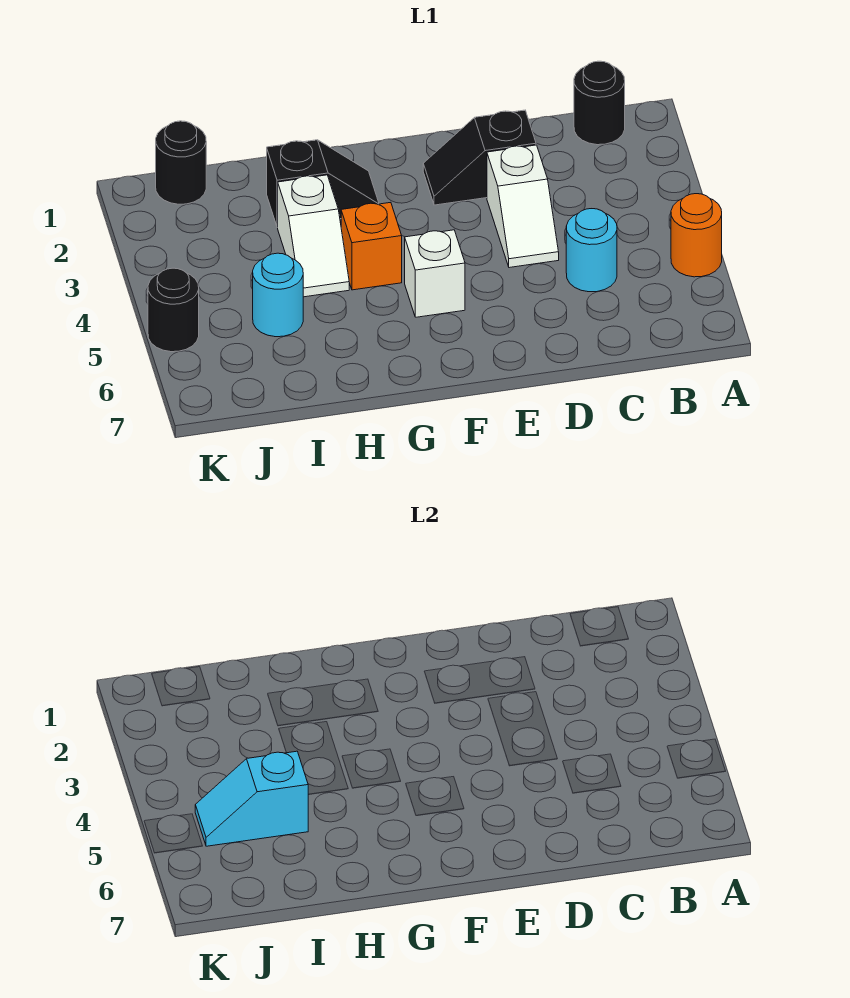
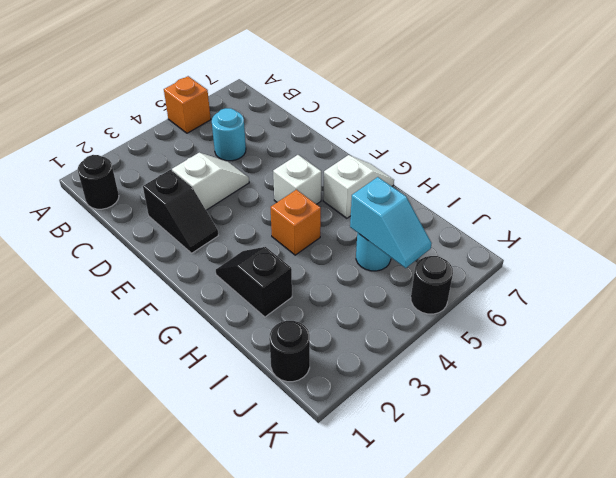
orange 1x1 round brick [671,194,722,277] -> orange 1x1 brick [164,76,211,133]
white 1x2 slope [278,175,349,297] -> white 1x2 slope moved to [323,155,394,218]

